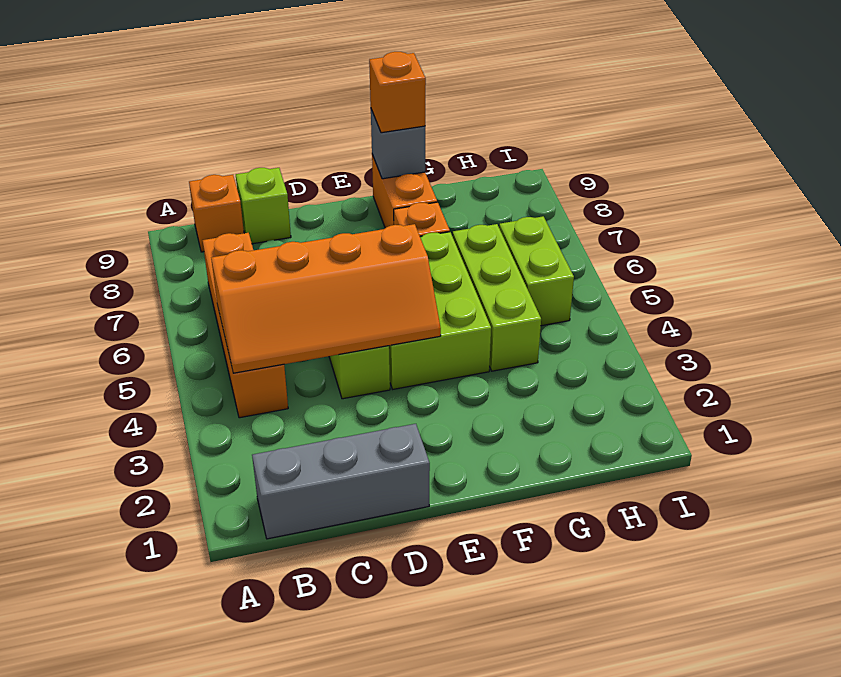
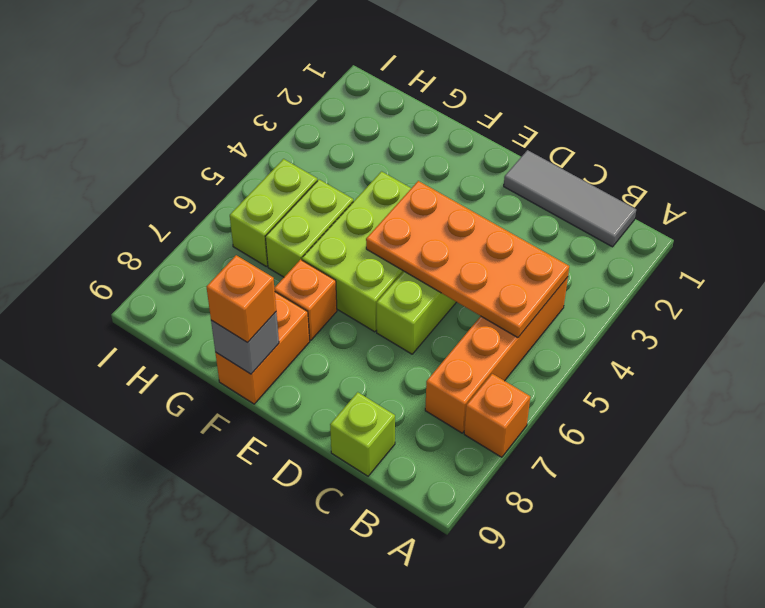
grey 1x3 brick [252,424,430,539] -> grey 1x3 tile [504,150,636,247]
orange 2x4 slope [211,224,441,373] -> orange 2x4 plate [366,181,569,338]
orange 1x1 brick [189,175,244,252] -> orange 1x1 brick moved to [464,374,530,457]
lime 1x3 brick [453,224,541,371] -> lime 1x2 brick [265,179,353,277]

